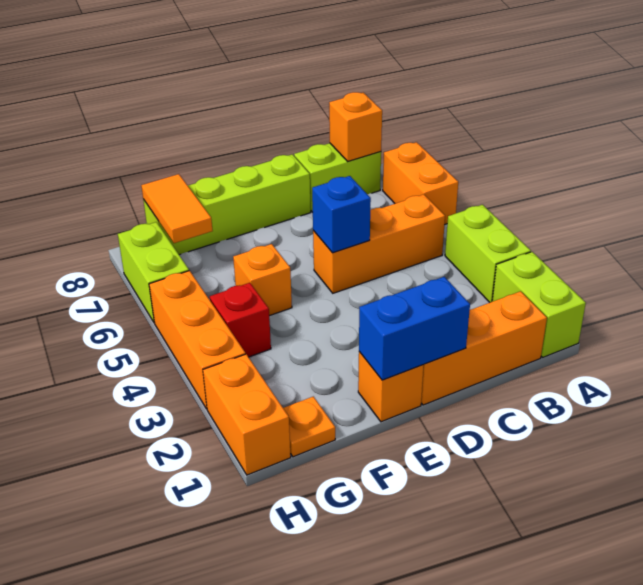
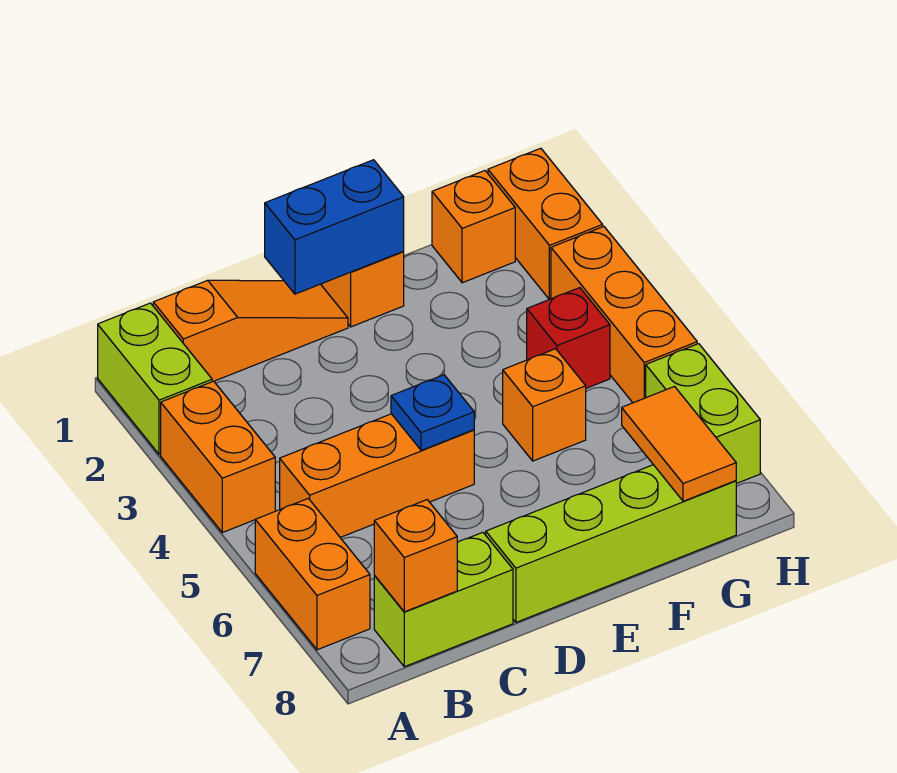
lime 1x2 brick [445,205,531,302] -> orange 1x2 brick [161,381,275,533]
orange 1x3 brick [421,291,547,405] -> orange 1x3 slope [153,280,348,381]
blue 1x1 brick [312,176,371,253] -> blue 1x1 plate [391,375,474,450]
orange 1x1 plate [283,397,335,457] -> orange 1x1 brick [432,171,515,283]

